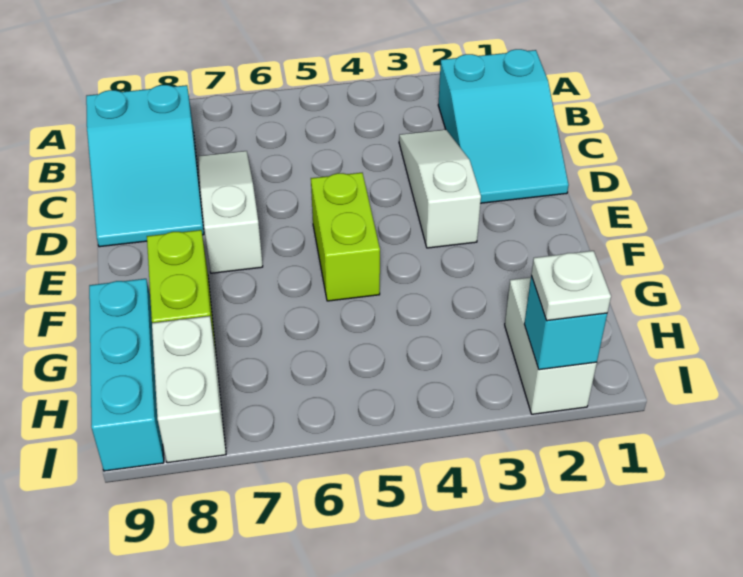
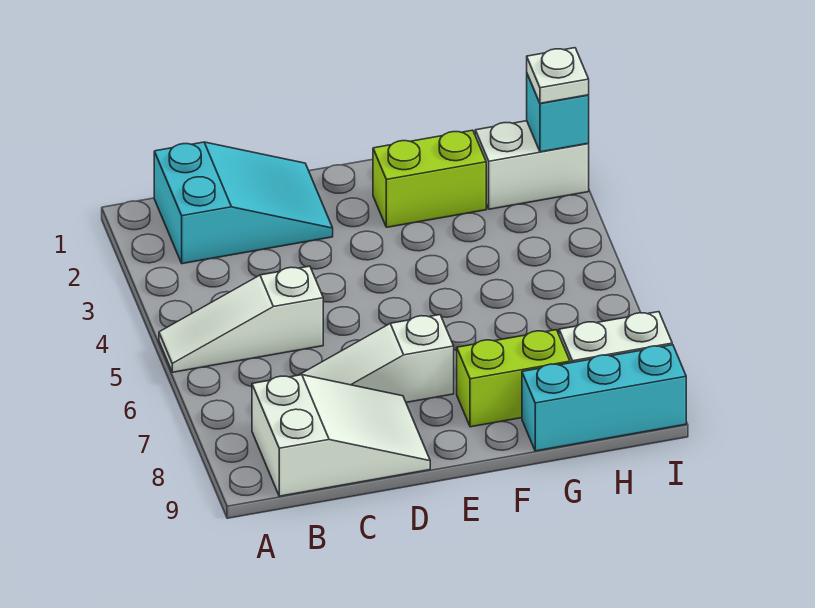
cyan 2x3 slope [86,85,204,247] -> white 2x3 slope [252,375,430,496]
white 1x3 slope [399,130,481,248] -> white 1x3 slope moved to [159,266,323,372]
lime 1x2 brick [311,173,380,301] -> lime 1x2 brick moved to [373,130,486,227]

